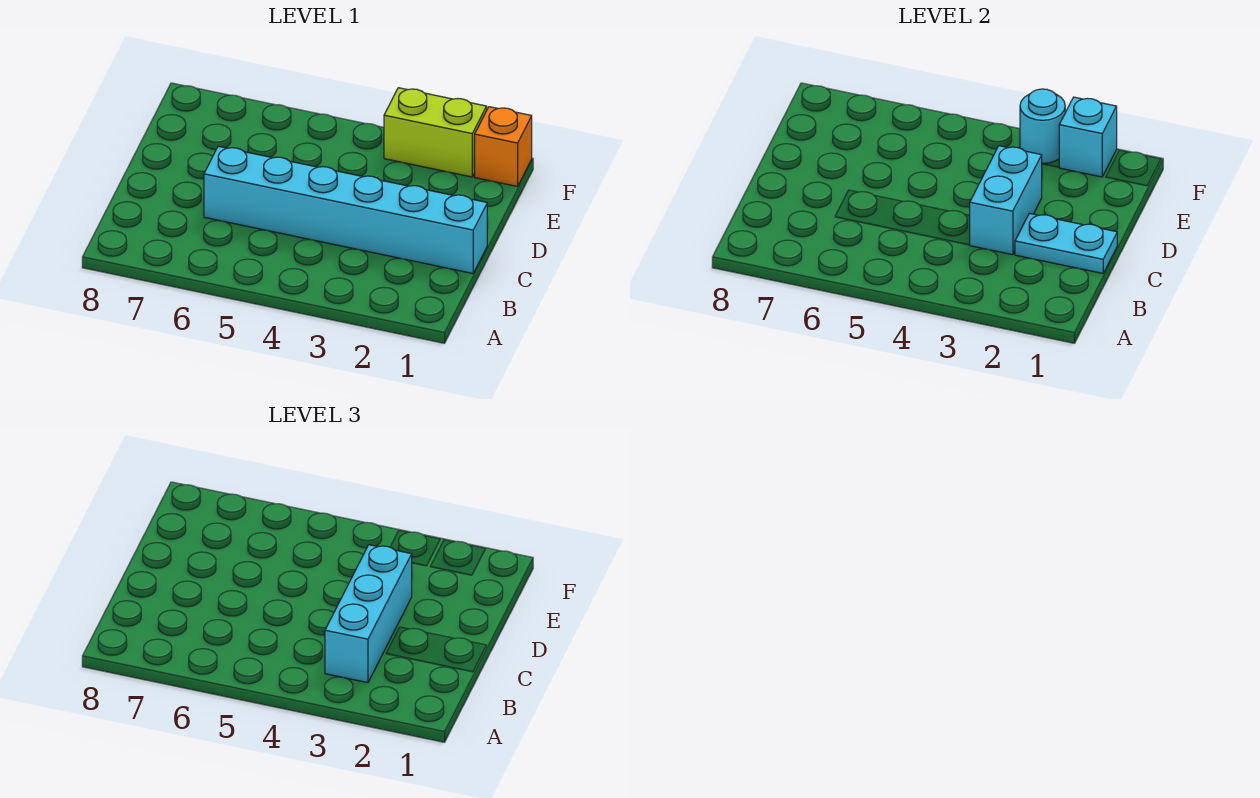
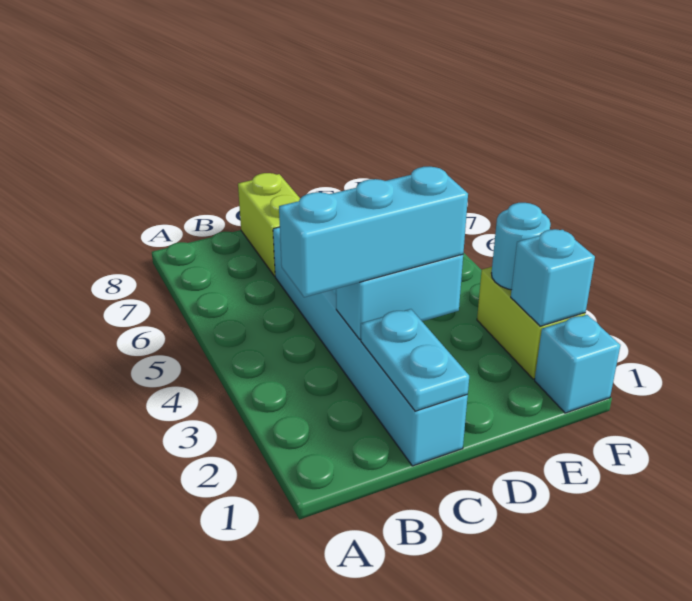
none -> lime 1x2 brick [238,173,300,276]
orange 1x1 brick [475,107,532,186] -> cyan 1x1 brick [535,315,620,413]

